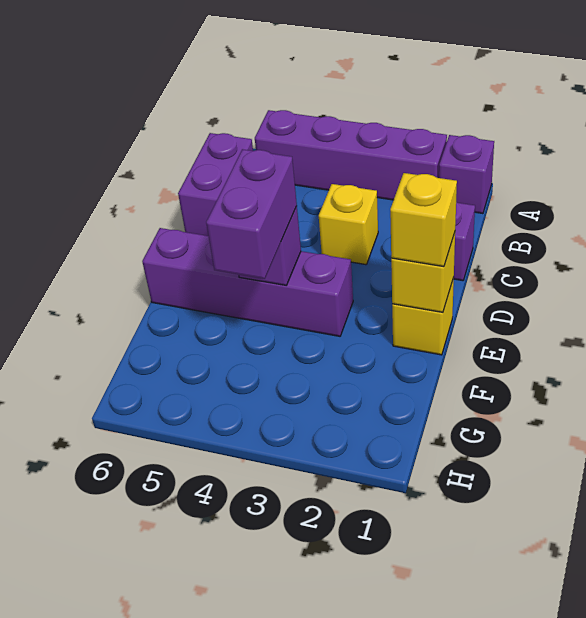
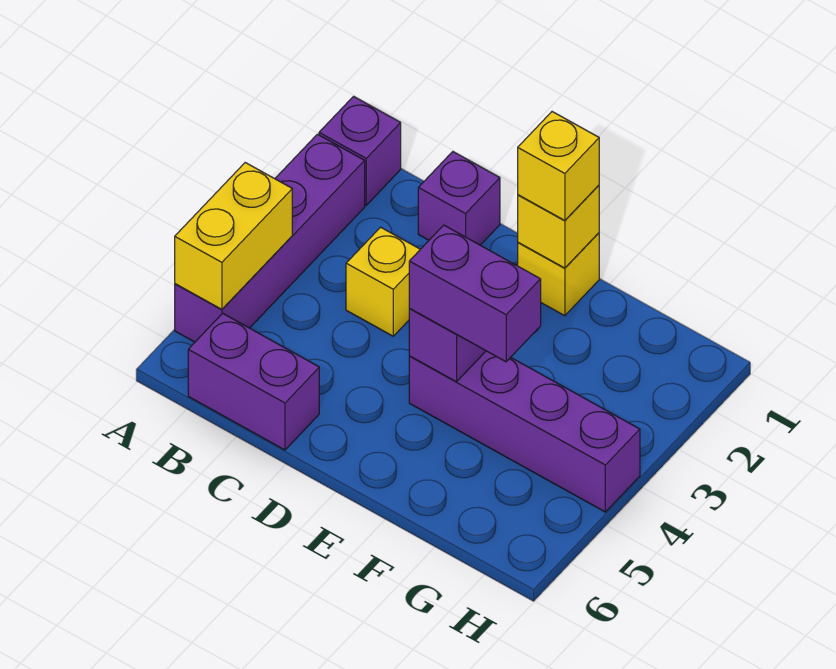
none -> yellow 1x2 brick [175,163,292,309]
purple 1x4 brick [142,228,353,336] -> purple 1x4 brick turned to [409,351,640,512]

